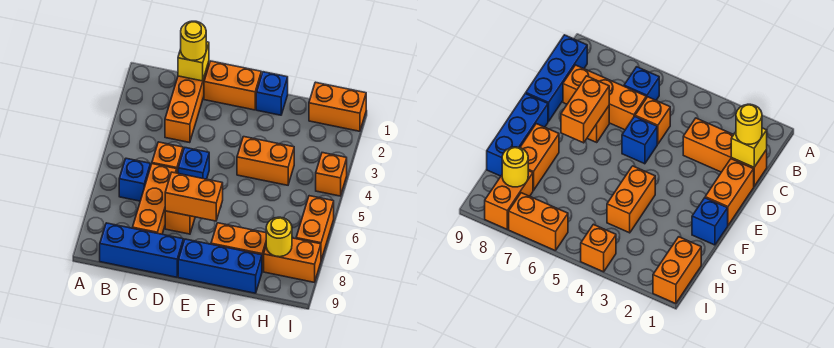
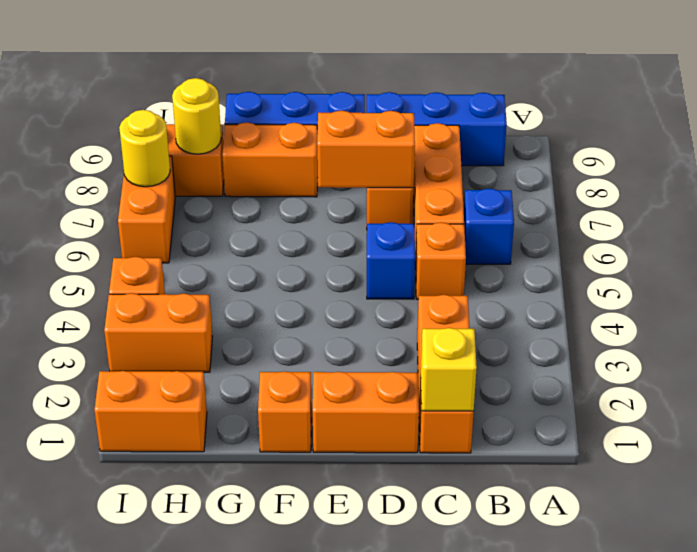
yellow 1x1 round brick [181,21,206,60] -> yellow 1x1 round brick moved to [119,110,170,187]
blue 1x1 brick [256,72,288,115] -> orange 1x1 brick [258,371,312,452]
orange 1x2 brick [237,137,294,185] -> orange 1x2 brick moved to [104,293,212,372]

